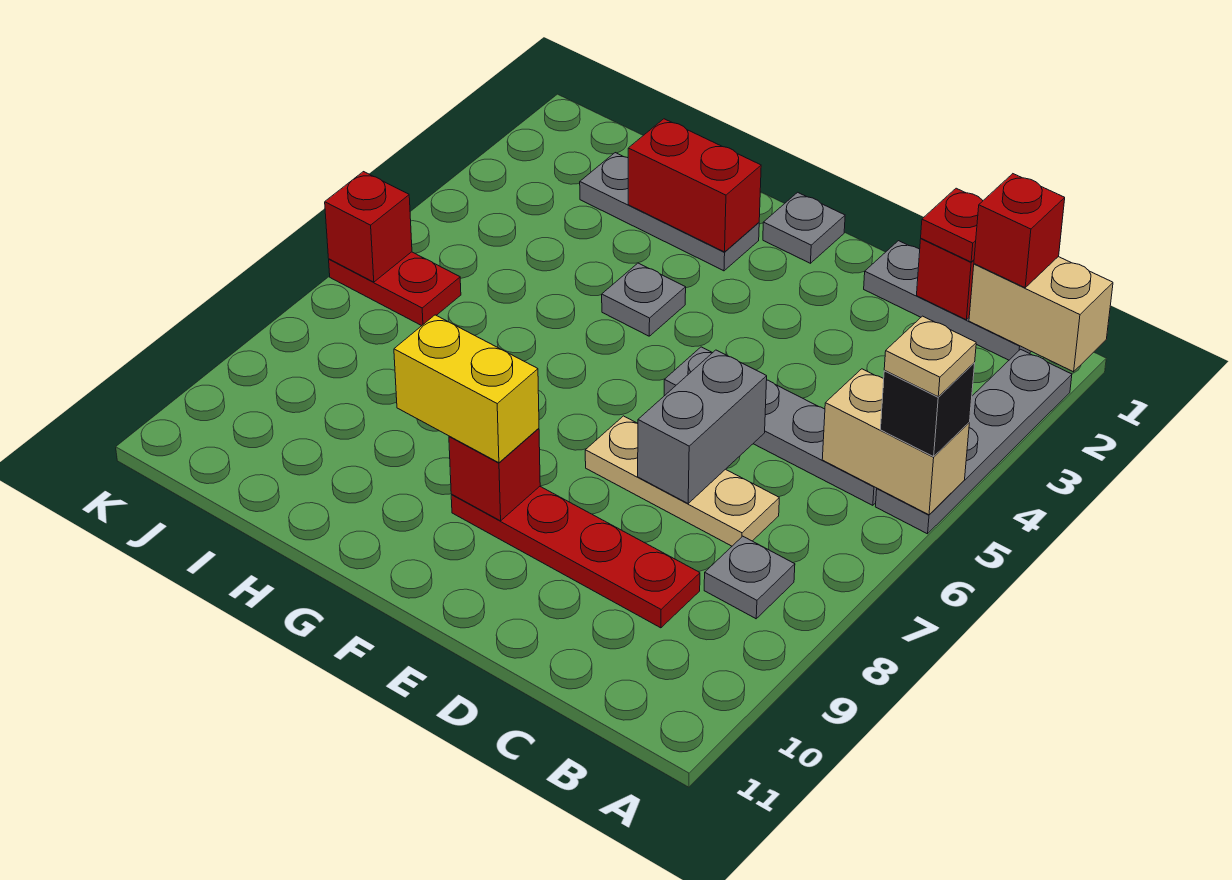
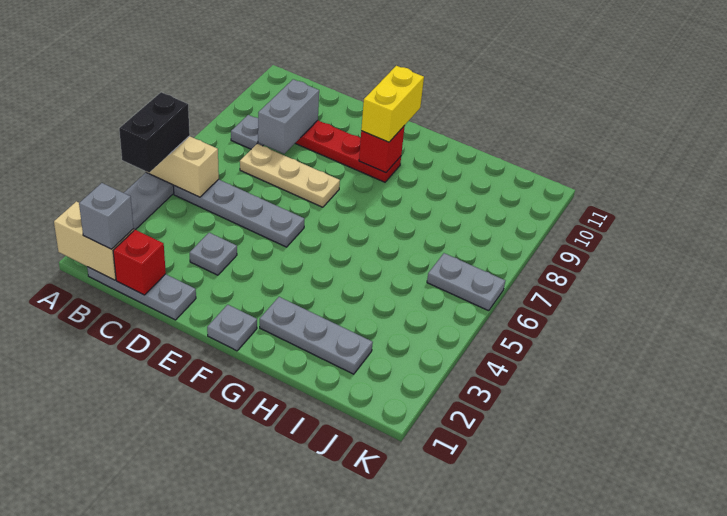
black 1x1 brick [880,363,975,457] -> black 1x2 brick [119,92,190,172]
tan 1x1 plate [884,316,976,397] -> none
red 1x1 brick [974,174,1065,288] -> grey 1x1 brick [79,183,134,249]
red 1x1 plate [921,188,983,262] -> none
grey 1x2 brick [638,350,767,503] -> grey 1x2 brick moved to [258,79,319,154]
yellow 1x2 brick [394,315,539,463] -> yellow 1x2 brick turned to [361,66,424,142]
red 1x2 brick [628,119,761,252] -> none
grey 1x1 plate [602,263,686,336] -> grey 1x1 plate moved to [190,233,237,275]
red 1x2 plate [329,252,461,326] -> grey 1x2 plate [427,253,505,311]
red 1x1 brick [325,172,412,282] -> none

